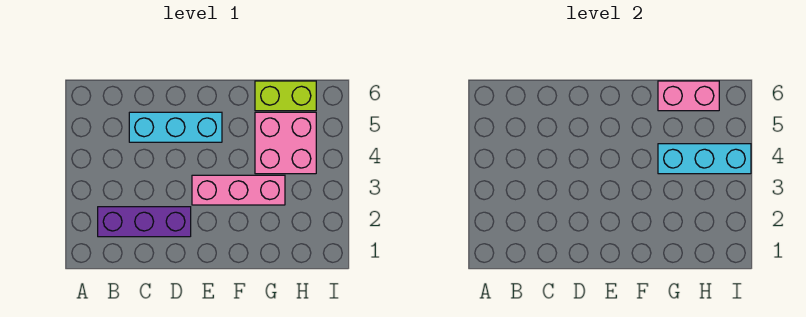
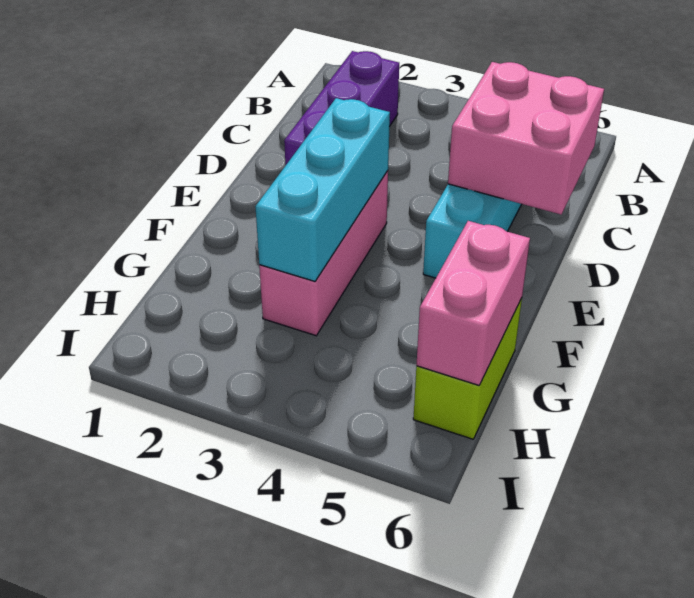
pink 2x2 brick [255,112,316,174] -> pink 2x2 brick moved to [448,62,604,214]
cyan 1x3 brick [658,144,751,174] -> cyan 1x3 brick moved to [255,98,390,281]

